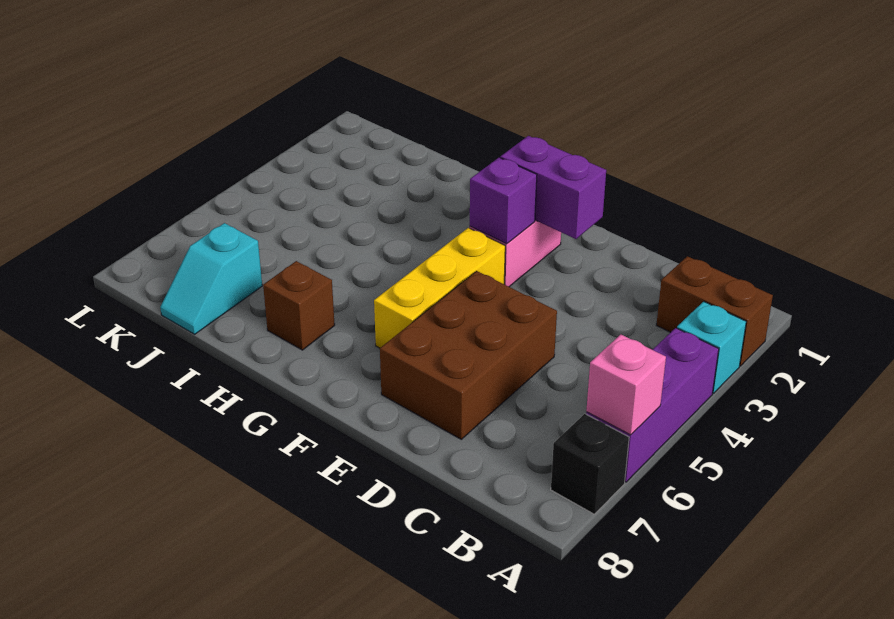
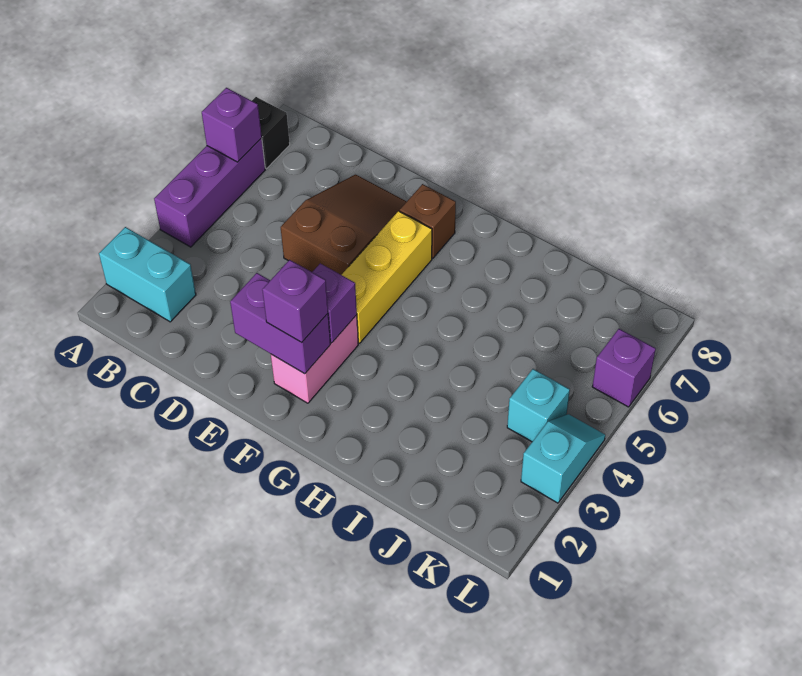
brown 1x2 brick [656,256,773,366] -> cyan 1x2 brick [99,227,196,322]
cyan 1x1 brick [677,301,746,393] -> cyan 1x1 brick moved to [507,369,570,442]
pink 1x1 brick [586,335,666,435] -> purple 1x1 brick [202,88,262,162]
brown 2x3 brick [380,271,557,439] -> brown 2x3 slope [281,175,407,275]
none -> purple 1x1 brick [262,260,328,343]
brown 1x1 brick [263,261,335,350] -> brown 1x1 brick moved to [400,184,456,258]
cyan 1x2 slope [160,223,262,334] -> cyan 1x2 slope moved to [521,414,605,503]
none -> purple 1x1 brick [592,329,656,407]

